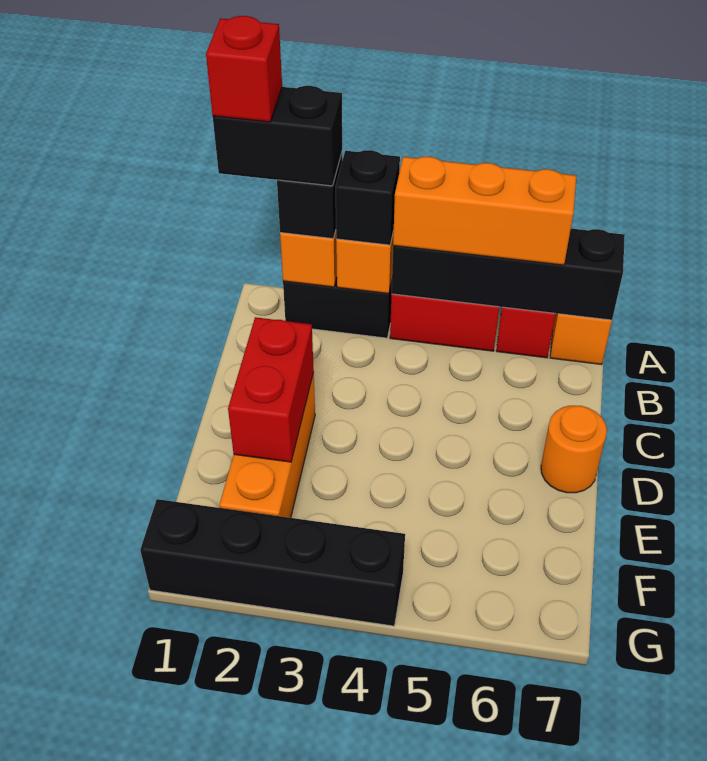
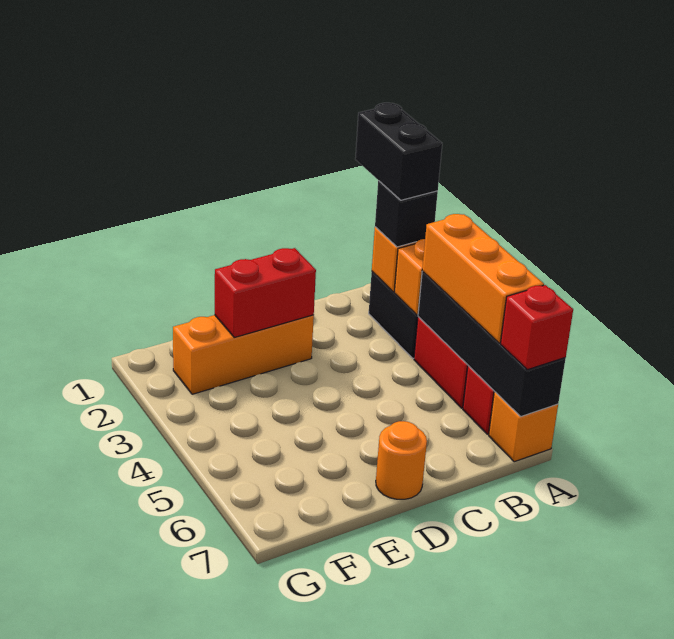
red 1x1 brick [206,16,282,122] -> red 1x1 brick moved to [500,285,573,370]
black 1x1 brick [336,150,400,245] -> none
black 1x4 brick [140,499,405,626] -> none

